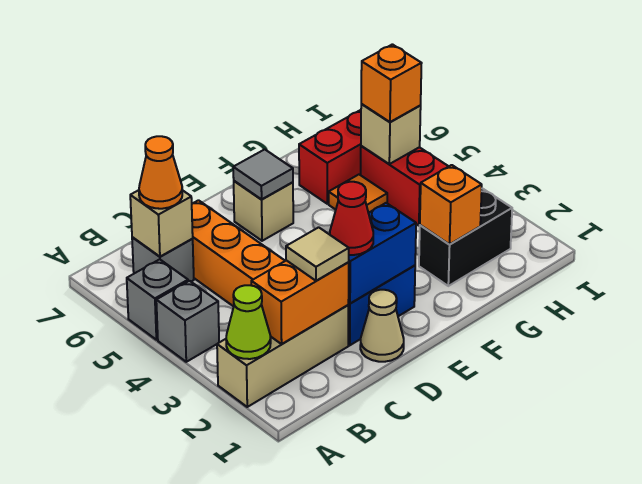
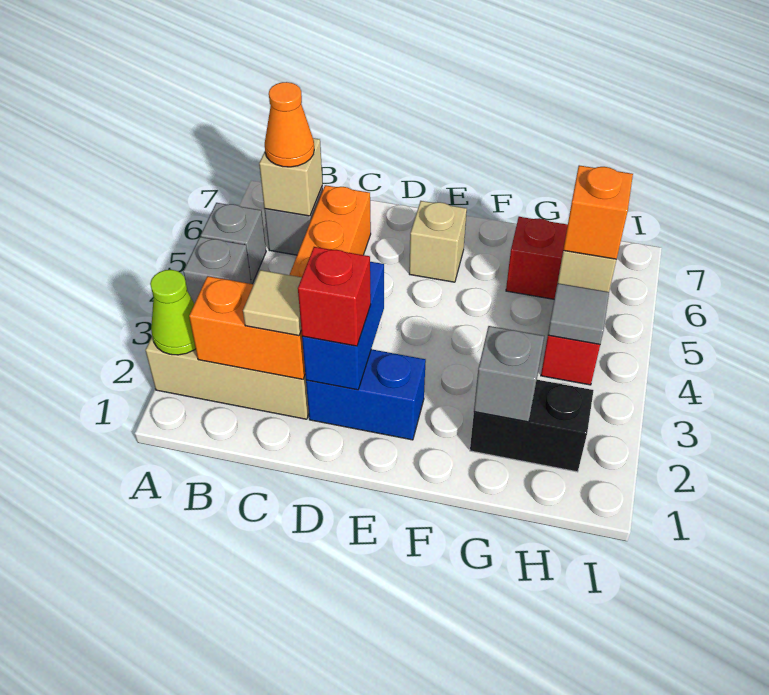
tan 1x1 cone [360,290,404,362] -> none
blue 1x2 brick [348,203,416,304] -> blue 1x2 brick turned to [302,262,384,390]
red 1x1 cone [330,182,373,255] -> red 1x1 brick [298,247,371,346]
grey 1x1 tile [233,149,293,199] -> grey 1x1 tile moved to [548,283,609,344]
orange 1x1 brick [420,165,482,244] -> grey 1x1 brick [474,326,544,422]
orange 1x1 tile [329,175,387,213] -> none

